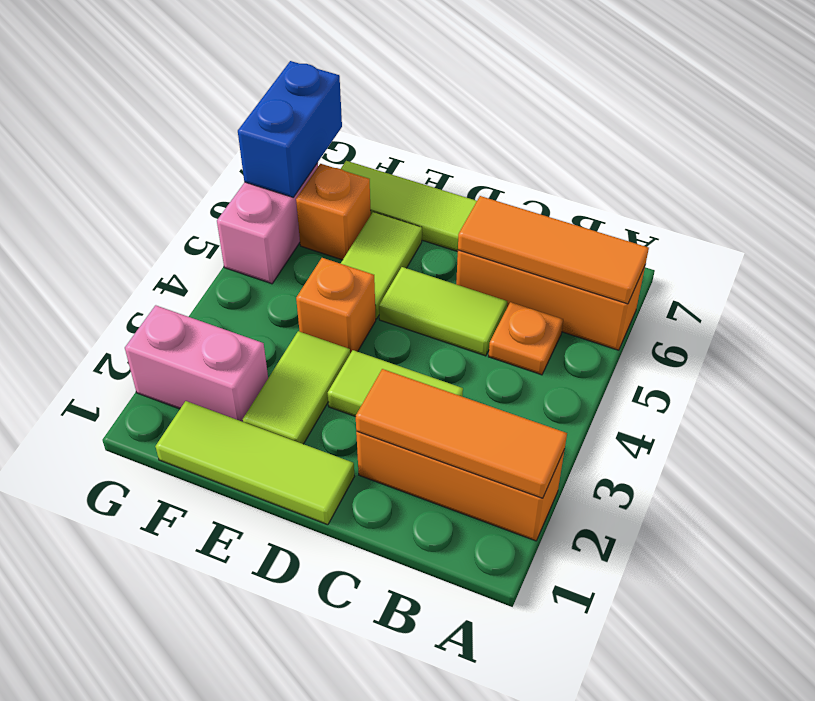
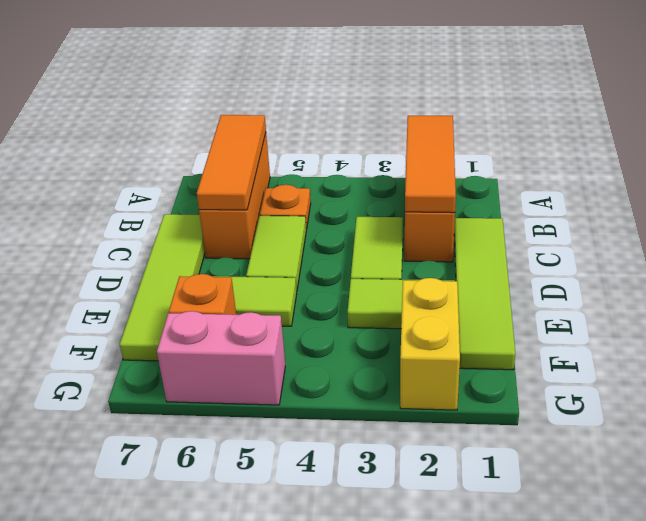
lime 1x3 tile [155,401,354,525] -> lime 1x4 tile [454,218,515,370]
orange 1x1 brick [296,258,376,353] -> none
pink 1x2 brick [125,305,268,422] -> yellow 1x2 brick [400,278,460,410]
blue 1x2 brick [238,61,342,197] -> none

